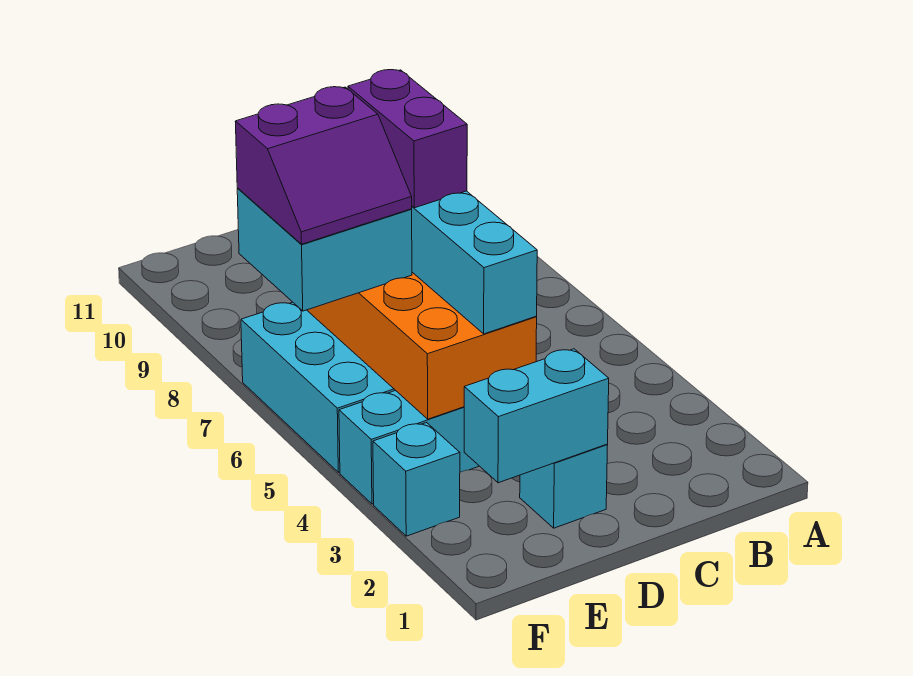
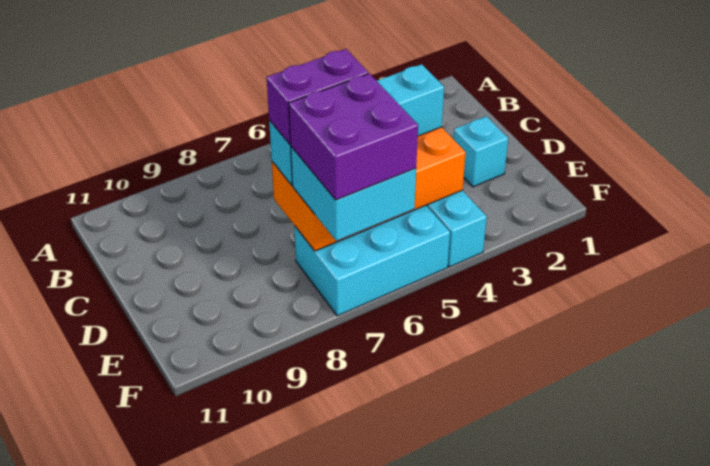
cyan 1x2 brick [464,349,609,483] -> none
purple 2x2 slope [235,87,412,244] -> purple 2x2 brick [289,74,418,200]
cyan 1x1 brick [373,423,460,536] -> none

